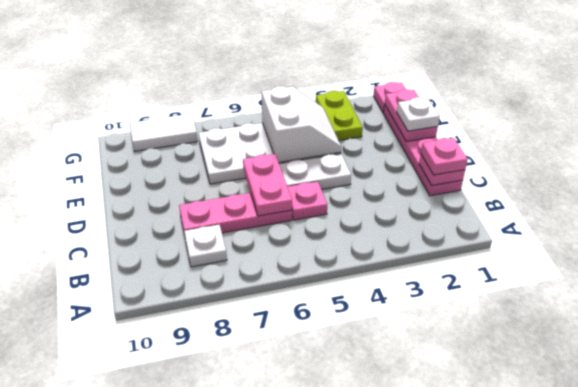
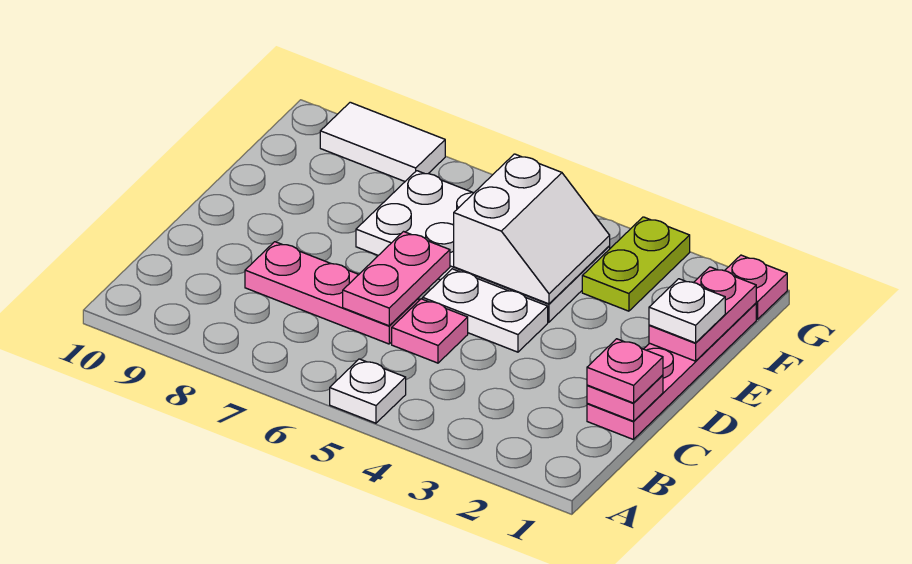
white 1x1 plate [184,225,227,267] -> white 1x1 plate moved to [330,359,406,423]

